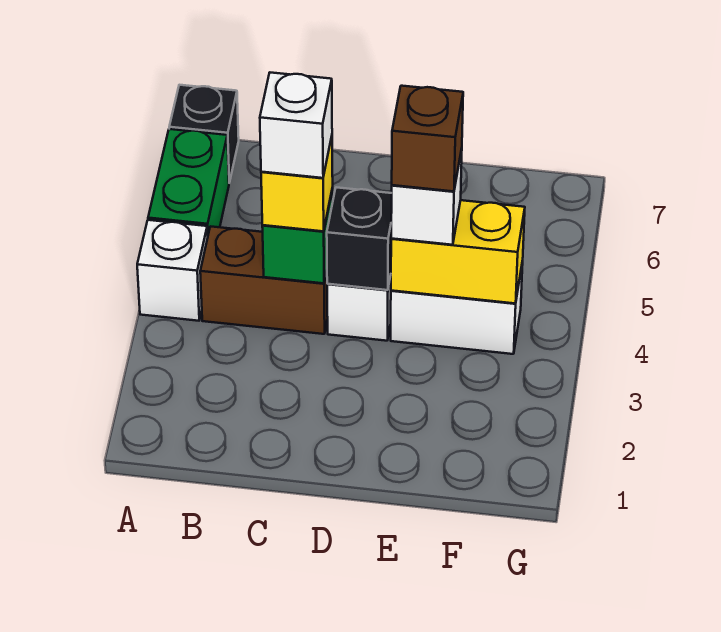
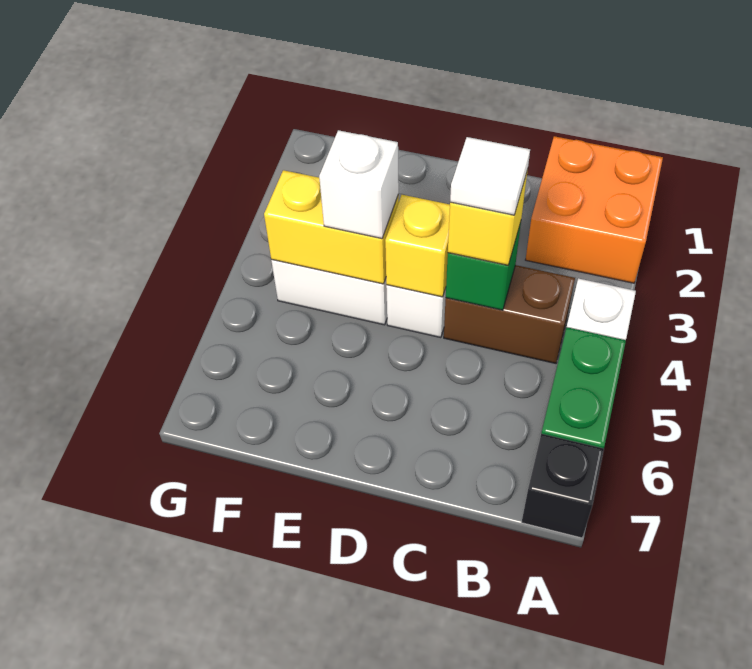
none -> orange 2x2 brick [526,136,663,283]
white 1x1 brick [260,73,332,178] -> white 1x1 tile [450,137,530,215]
black 1x1 brick [327,187,392,290] -> yellow 1x1 brick [385,195,450,297]
brown 1x1 brick [392,86,463,191] -> none

